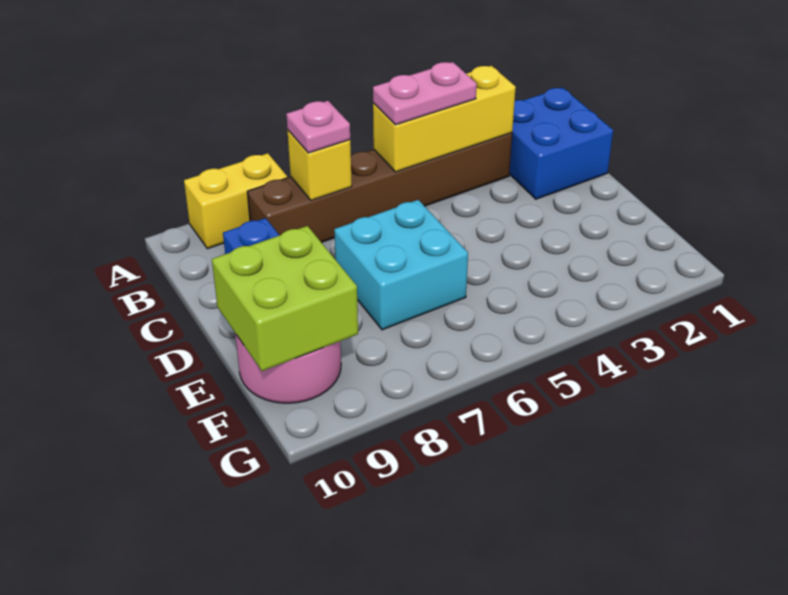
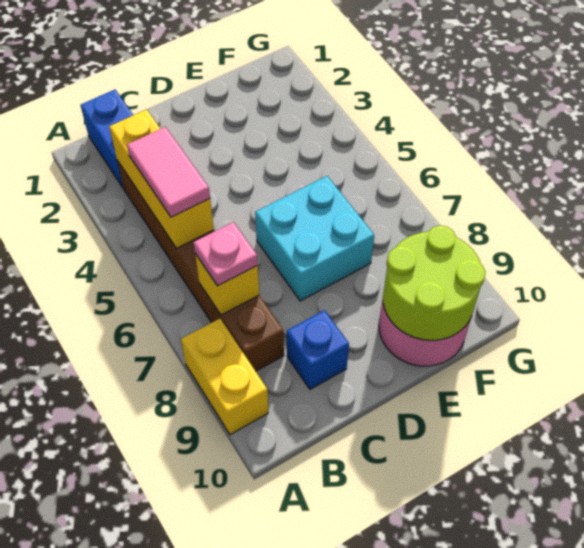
blue 2x2 brick [509,88,613,199] -> blue 1x2 brick [81,90,133,188]
pink 1x2 plate [373,62,477,125] -> pink 1x2 tile [127,127,210,217]
lime 2x2 brick [212,226,358,371] -> lime 2x2 round brick [383,225,486,340]

